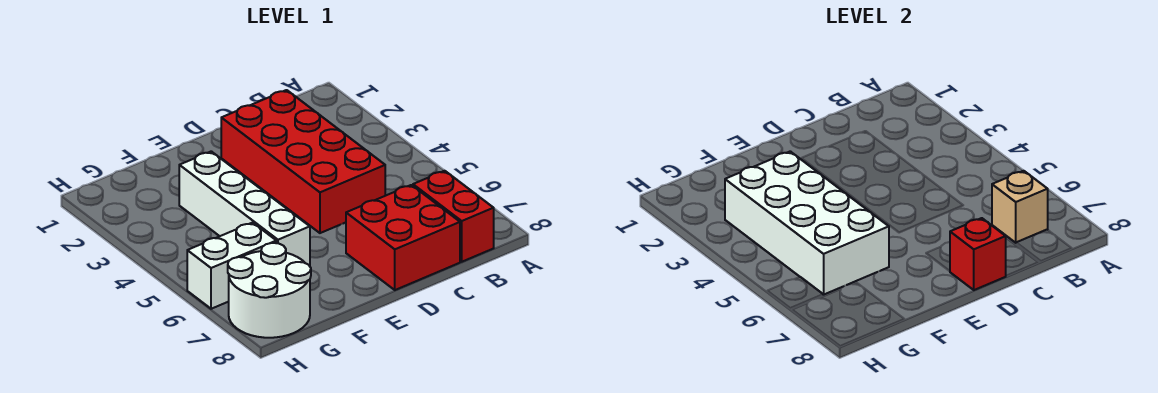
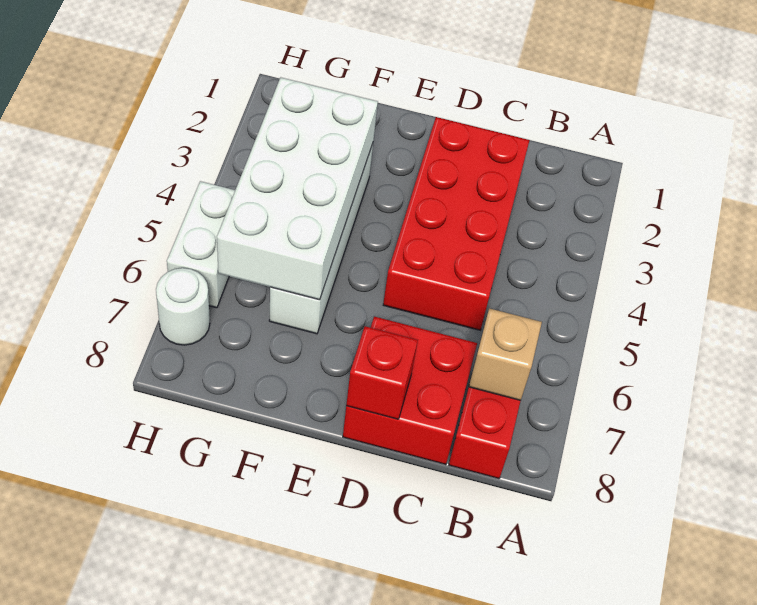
white 1x2 brick [187,223,276,309] -> white 1x2 brick turned to [167,181,235,308]
white 2x2 round brick [228,243,311,338] -> white 1x1 round brick [156,268,210,345]

